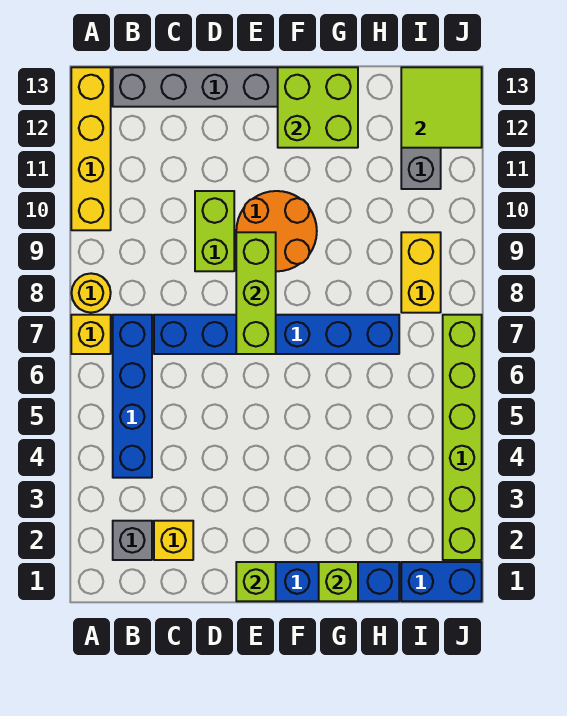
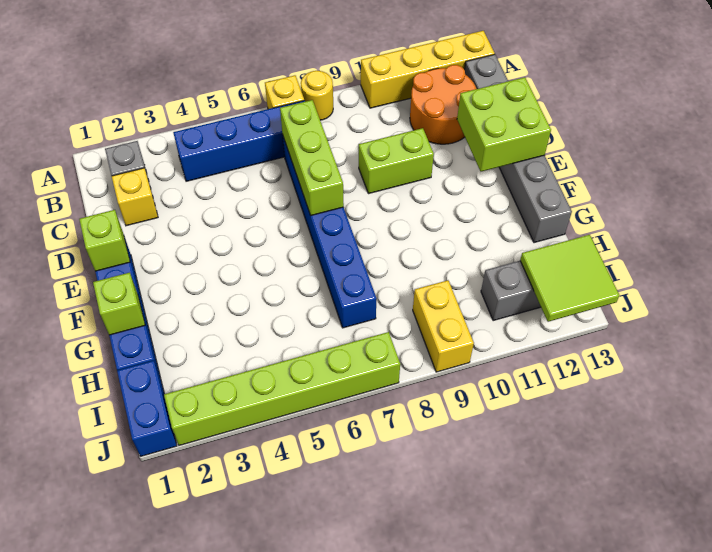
lime 1x3 brick [236,232,276,354] -> lime 1x3 brick turned to [280,100,344,215]
orange 2x2 round brick [236,191,317,271] -> orange 2x2 round brick moved to [410,65,476,144]
lime 2x2 brick [278,67,358,148] -> lime 2x2 brick moved to [457,77,551,172]
yellow 1x2 brick [401,232,441,313] -> yellow 1x2 brick turned to [413,280,474,372]

